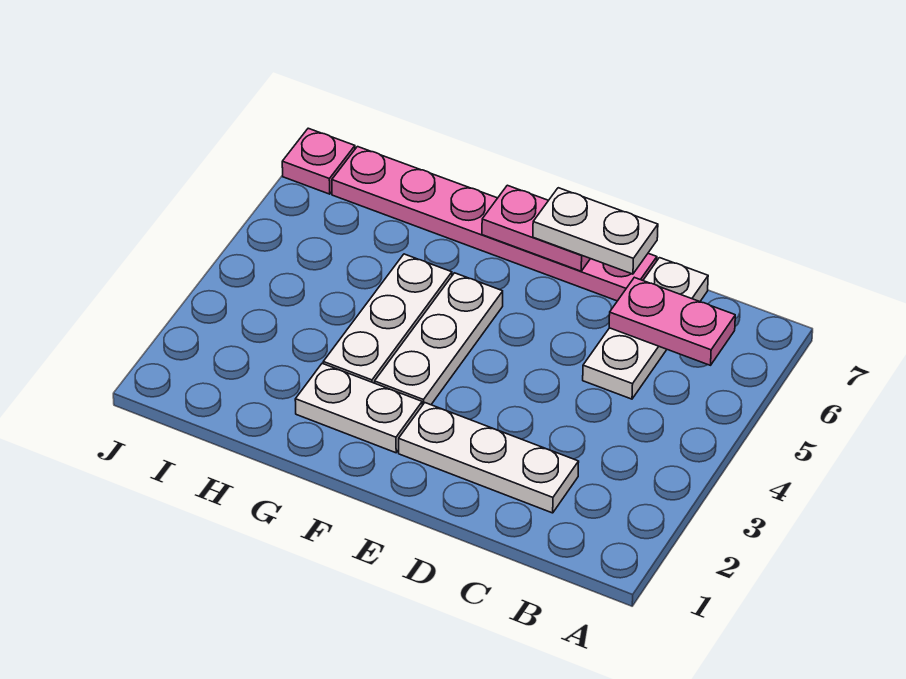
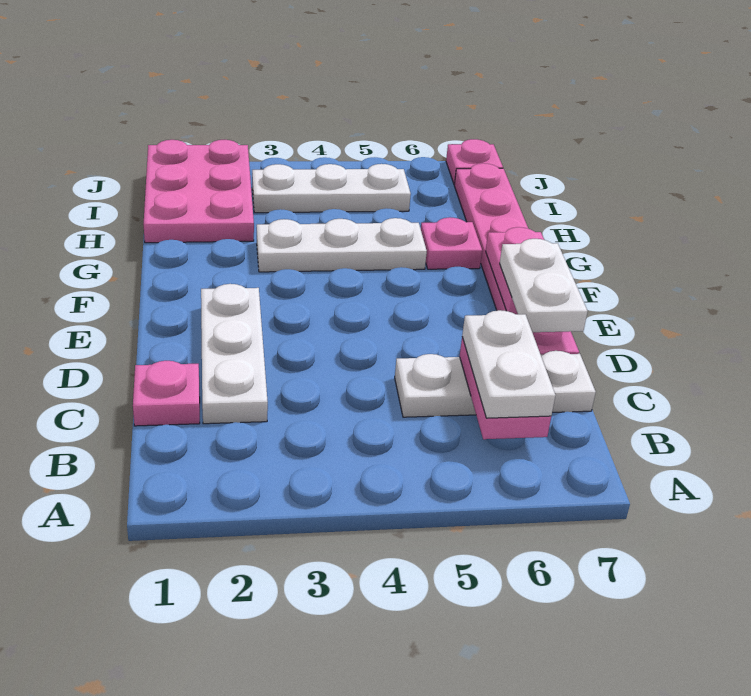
none -> pink 1x1 plate [133,361,200,426]
white 1x2 plate [295,363,422,453] -> white 1x2 plate moved to [462,310,555,418]
white 1x3 plate [375,273,503,405] -> white 1x3 plate moved to [252,164,411,213]
none -> pink 1x1 plate [421,217,482,269]
none -> pink 2x3 plate [144,140,254,243]

